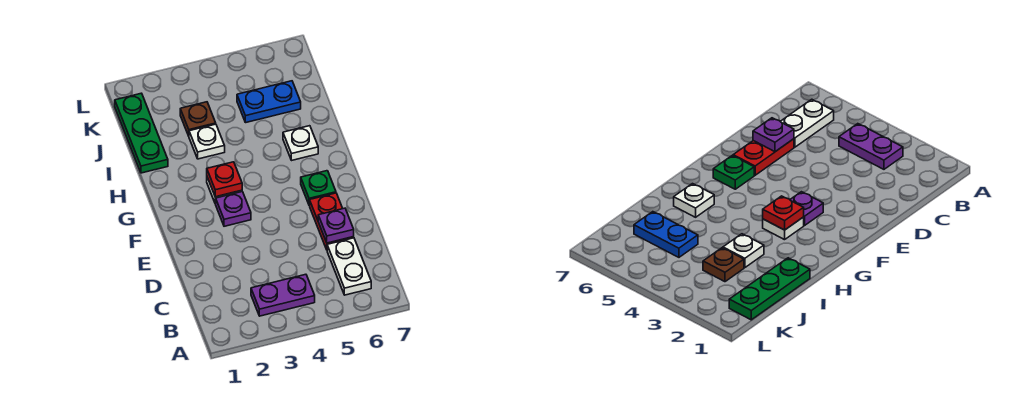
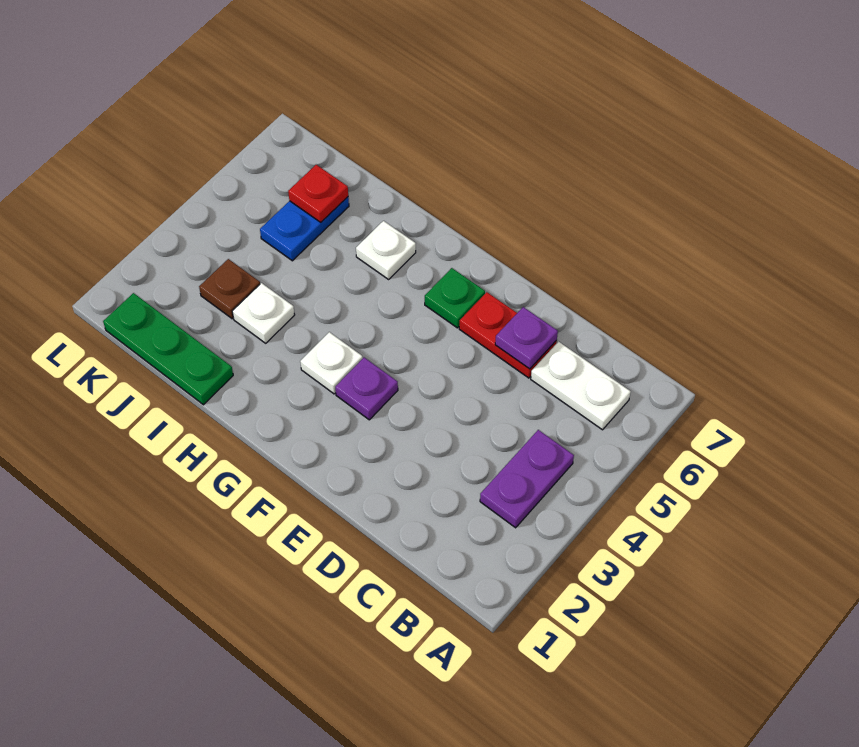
red 1x1 plate [207,162,242,197] -> red 1x1 plate moved to [288,165,348,222]

